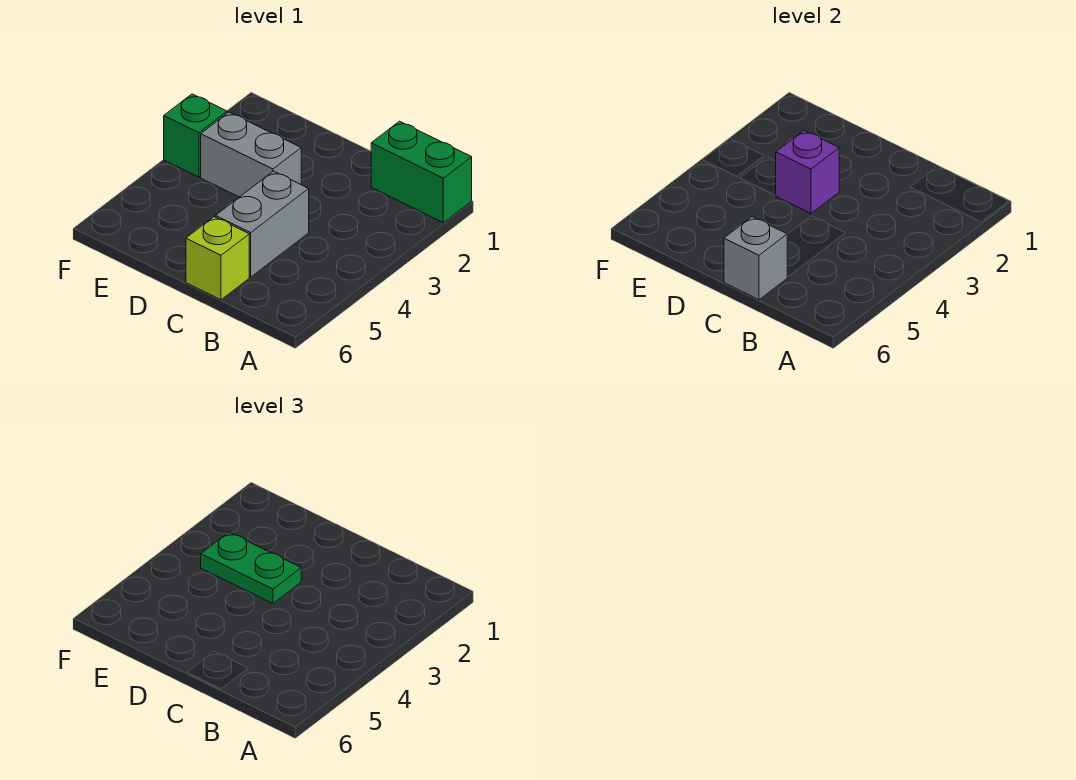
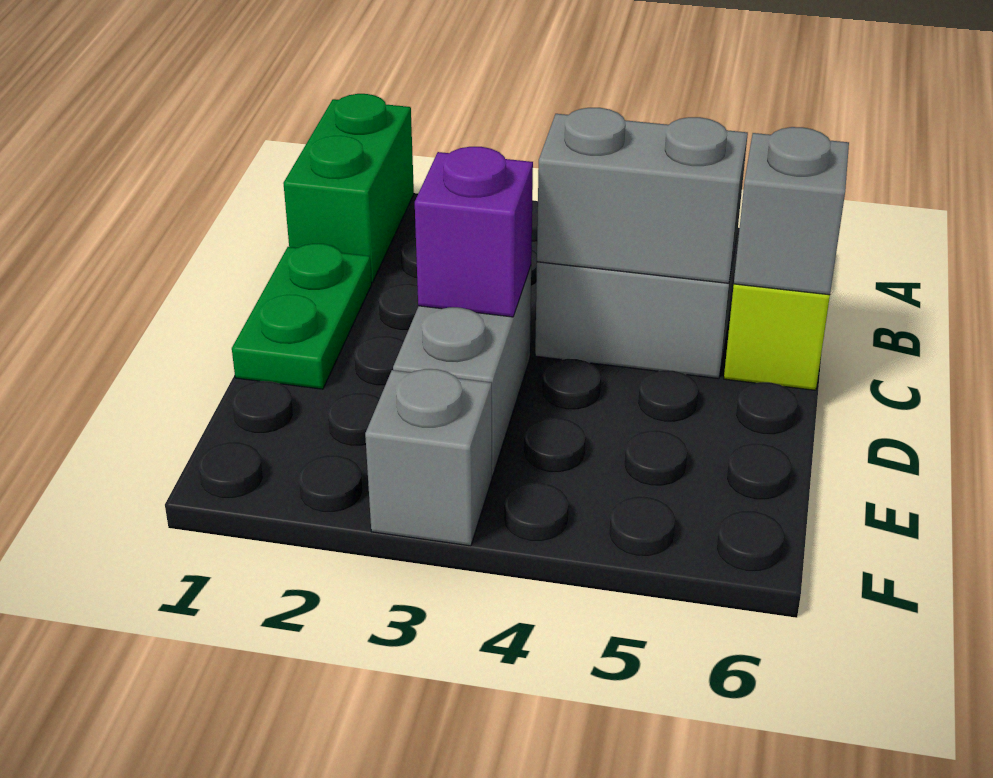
none -> grey 1x2 brick [537,108,748,283]
green 1x2 plate [201,532,301,603] -> green 1x2 plate moved to [232,244,372,389]
green 1x1 brick [164,94,227,177] -> grey 1x1 brick [365,369,492,546]

